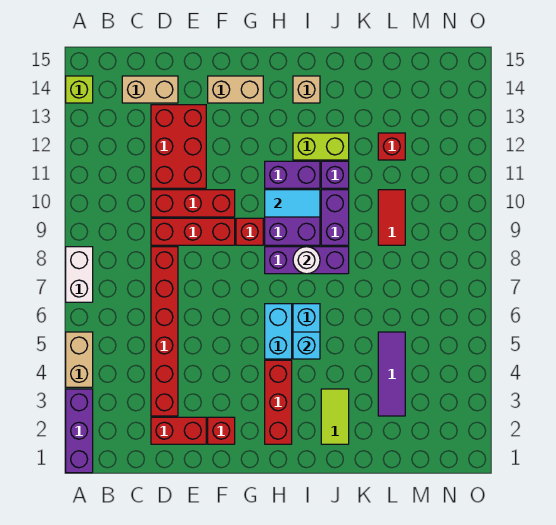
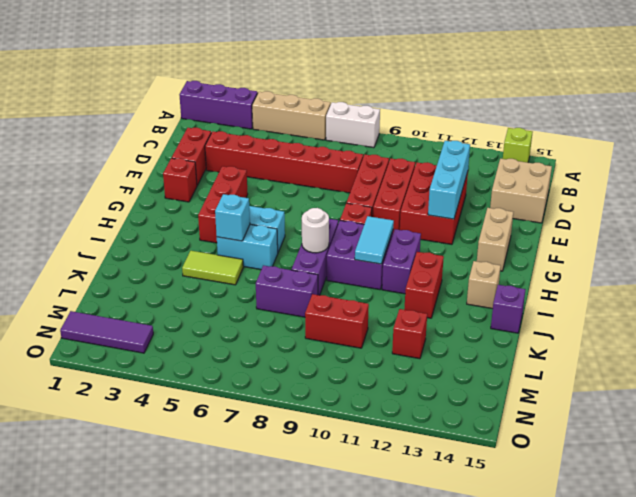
tan 1x2 brick [66,332,93,387] -> tan 1x3 brick [252,91,331,140]
tan 1x2 brick [122,76,178,103] -> tan 2x2 brick [490,159,552,223]
red 2x3 brick [151,105,206,188] -> red 2x3 brick turned to [400,162,468,244]
none -> cyan 1x3 brick [428,141,470,219]
red 1x3 brick [265,360,292,444] -> red 1x3 brick turned to [198,166,248,243]
lime 1x2 brick [293,133,349,160] -> red 1x2 brick [404,252,444,318]
lime 1x2 tile [321,389,349,444] -> lime 1x2 tile moved to [182,251,243,285]
purple 1x2 brick [321,190,349,245] -> purple 1x2 brick moved to [256,265,318,317]
purple 1x1 brick [321,161,349,188] -> purple 1x1 brick moved to [491,285,526,333]
purple 1x3 tile [378,332,405,416] -> purple 1x3 tile moved to [60,311,153,353]
red 1x2 tile [378,190,405,245] -> red 1x2 brick [305,294,369,348]

